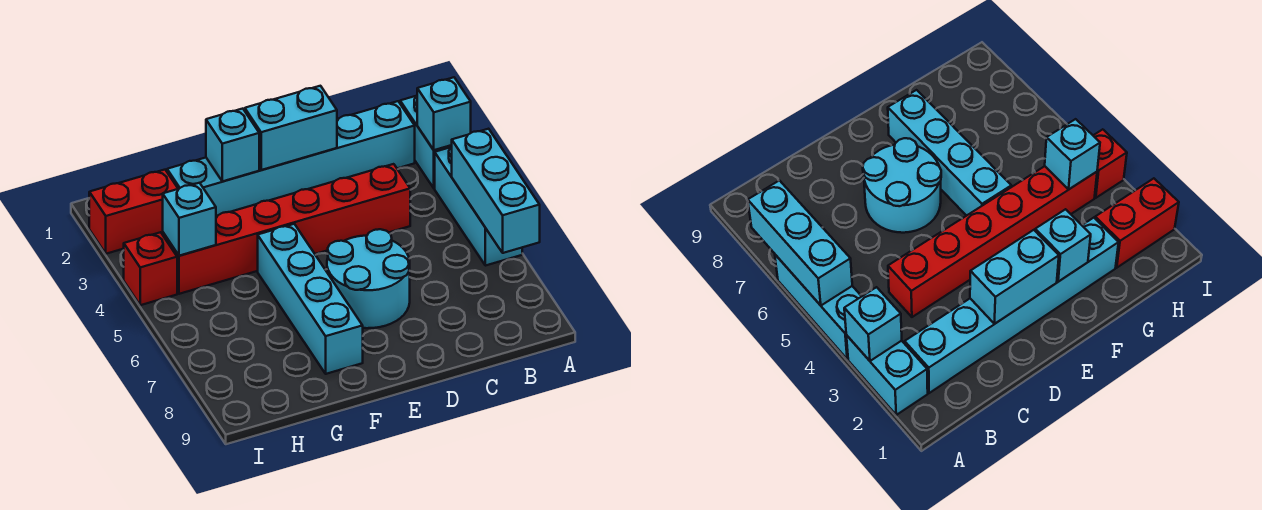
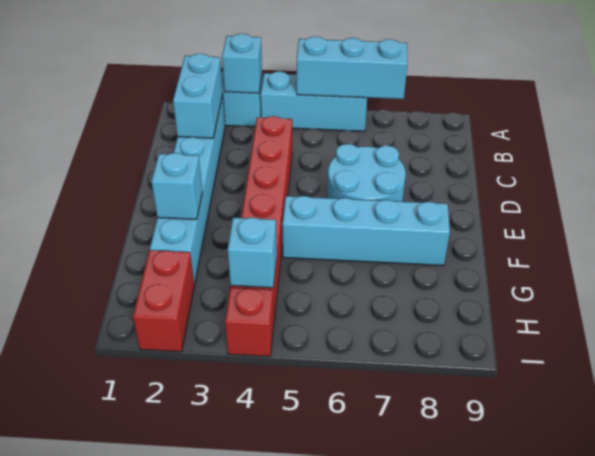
cyan 1x2 brick [245,86,337,170] -> cyan 1x2 brick moved to [173,54,223,138]

